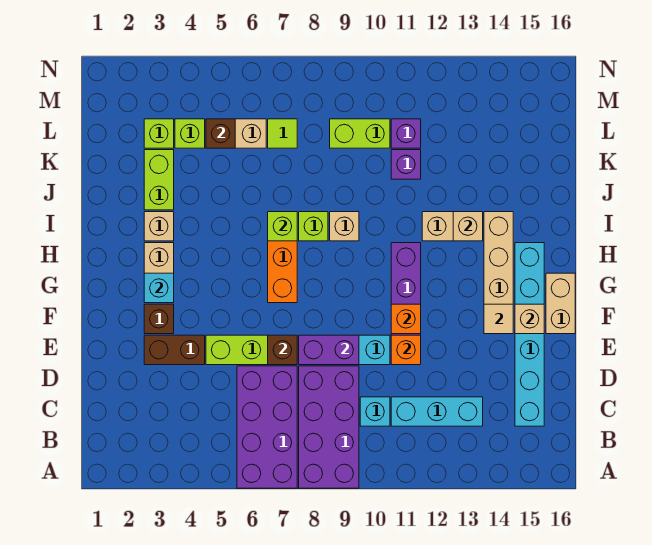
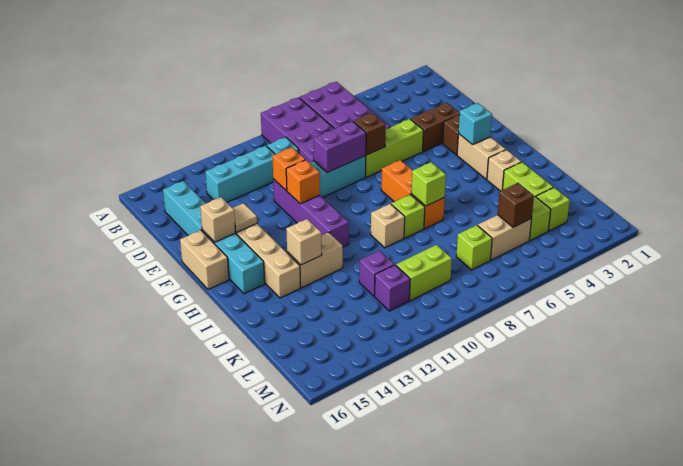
lime 1x1 tile [268,119,297,148] -> lime 1x1 brick [456,225,492,270]

